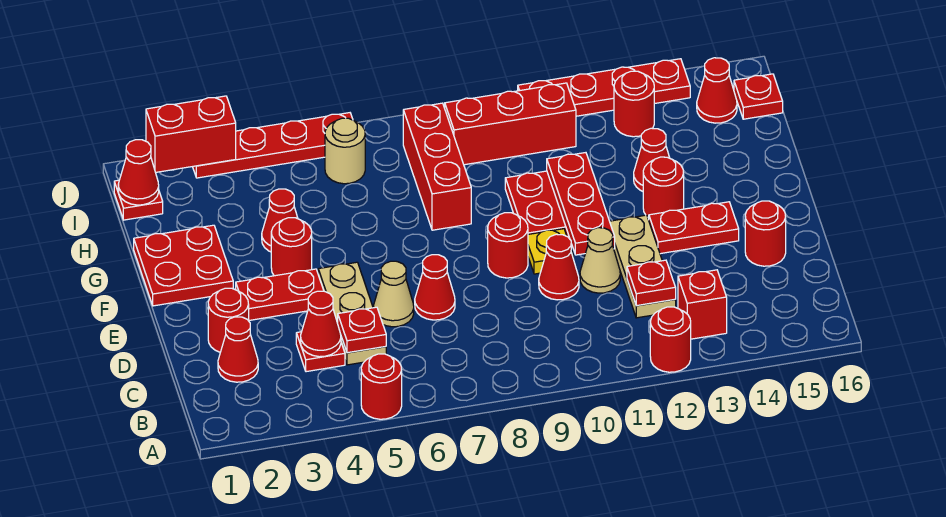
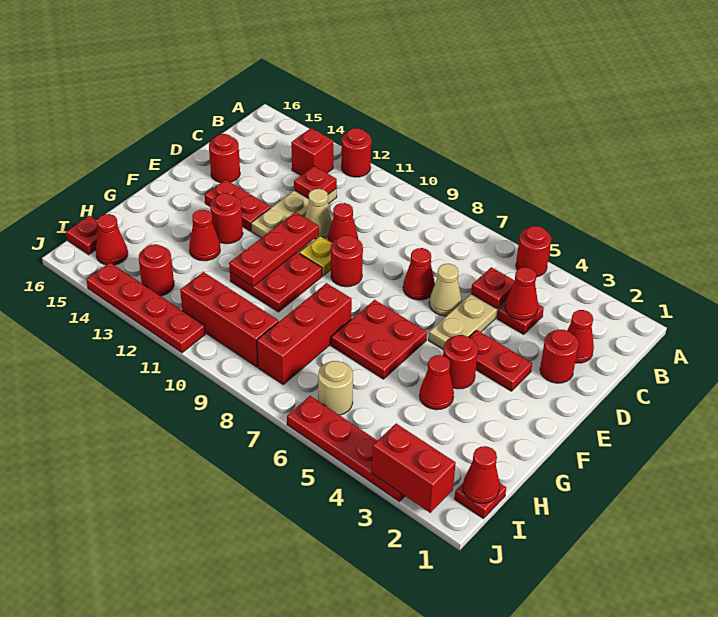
red 2x2 plate [134,225,233,306] -> red 2x2 plate moved to [331,300,427,379]

